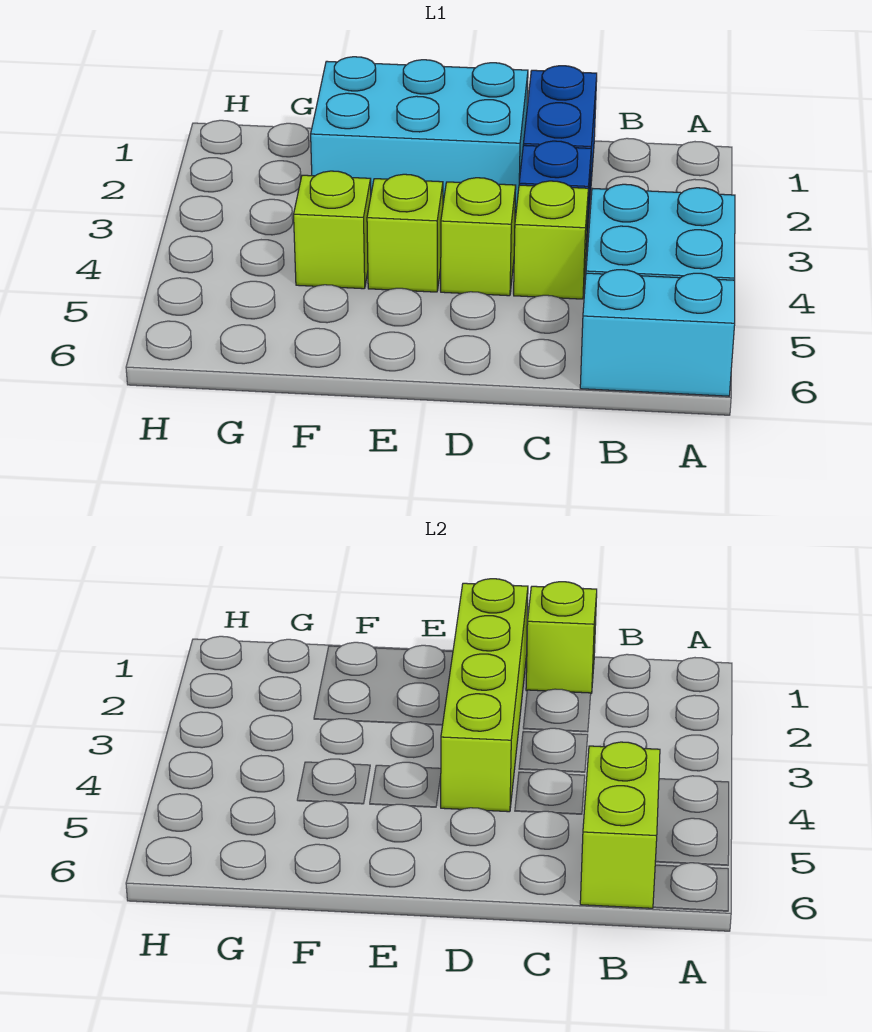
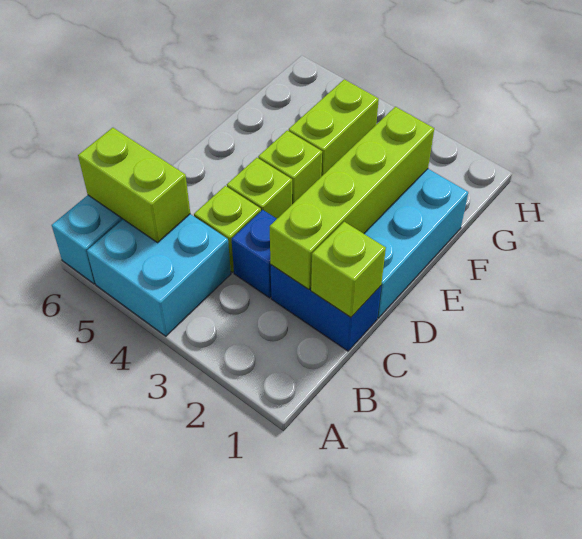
lime 1x4 brick [441,579,528,812] -> lime 1x4 brick turned to [270,107,434,290]
lime 1x1 brick [294,171,371,289] -> lime 1x2 brick [289,79,379,177]

